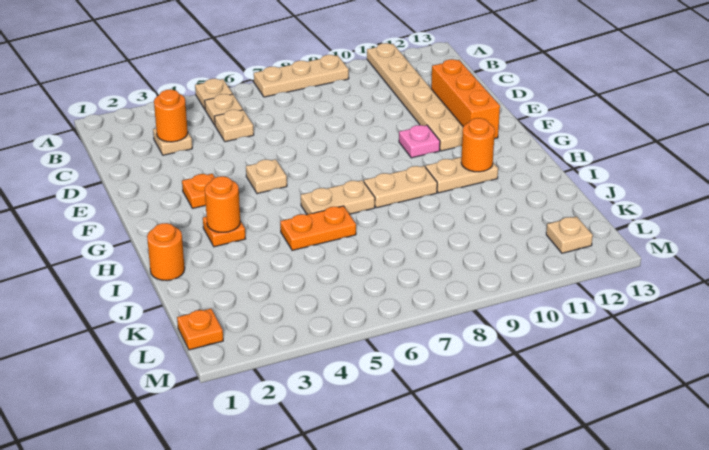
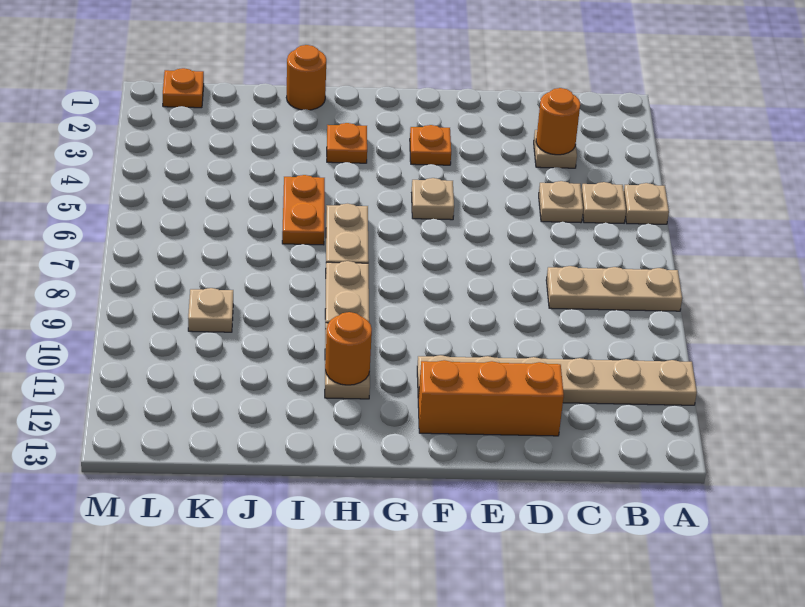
tan 1x3 plate [254,55,349,97] -> tan 1x3 plate turned to [546,266,682,311]
pink 1x1 plate [399,125,440,158] -> none
orange 1x1 round brick [205,176,240,232] -> none
tan 1x1 plate [546,217,593,253] -> tan 1x1 plate moved to [188,288,233,332]

